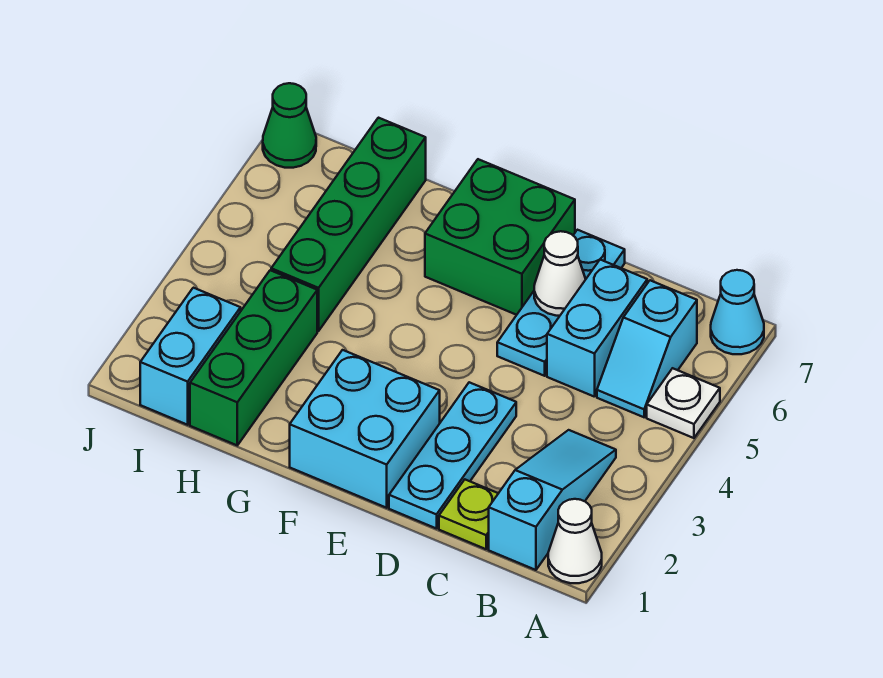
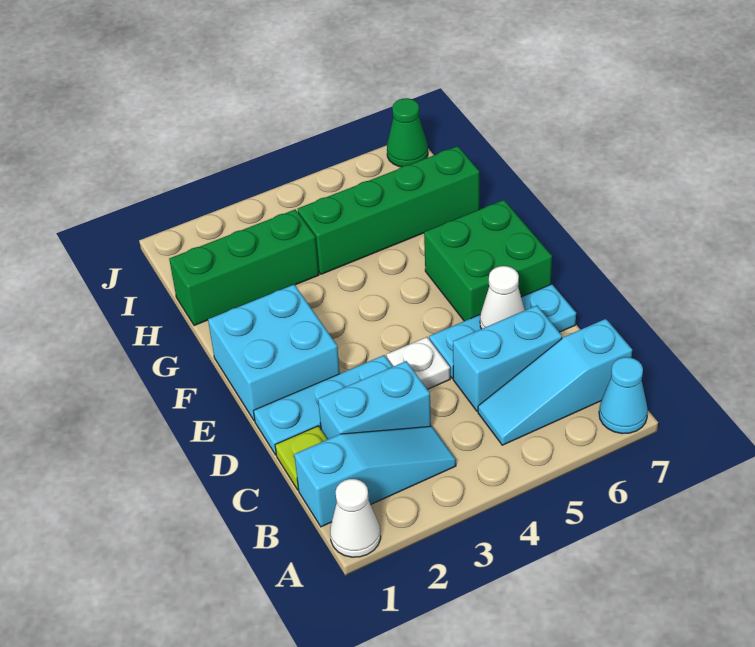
white 1x1 plate [647,368,720,438] -> white 1x1 plate moved to [386,337,450,389]
cyan 1x2 slope [597,280,697,417] -> cyan 1x3 slope [478,319,632,445]
cyan 1x2 brick [140,288,241,425] -> cyan 1x2 brick moved to [318,361,431,439]

